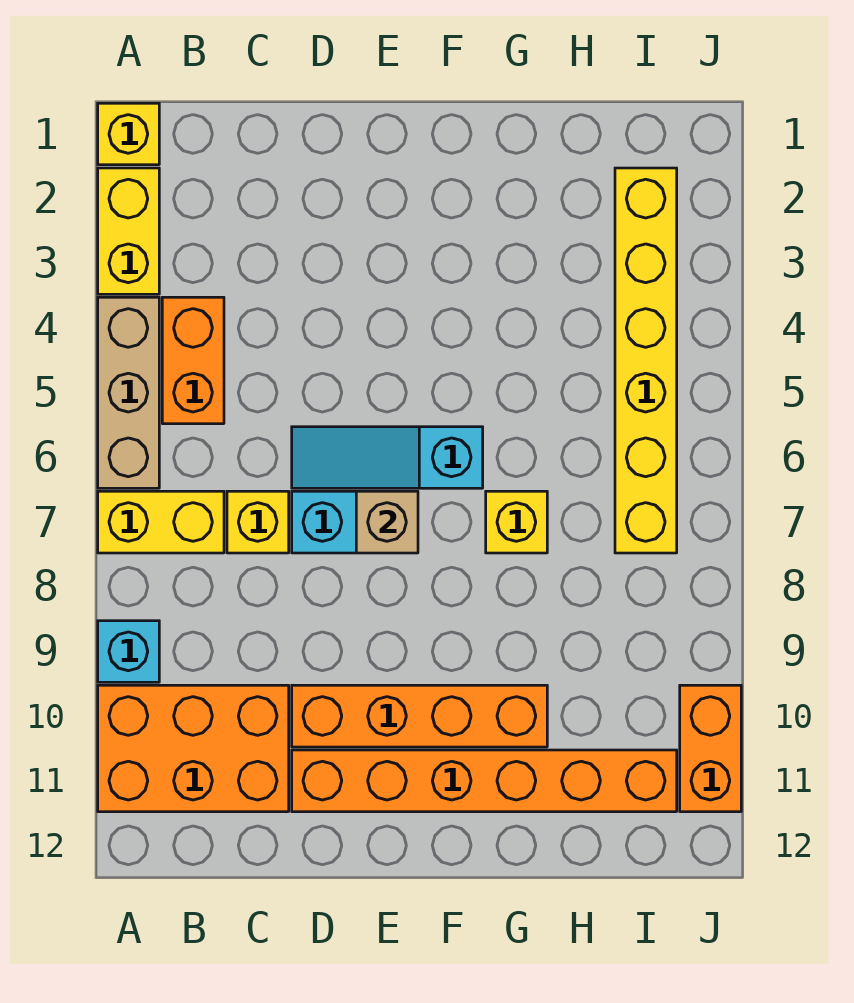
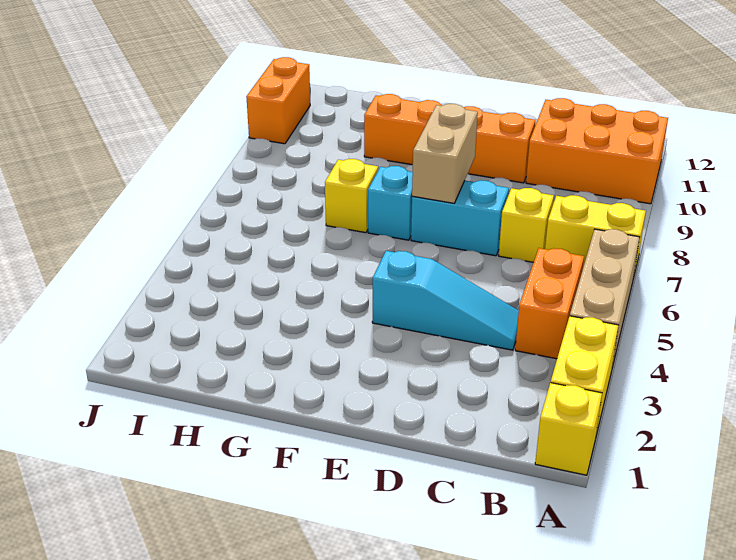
cyan 1x1 brick [98,621,159,682] -> cyan 1x1 brick moved to [368,166,413,240]
cyan 1x3 slope [292,427,483,488] -> cyan 1x3 slope moved to [372,251,519,350]
orange 1x6 brick [292,750,677,812] -> none
tan 1x1 brick [356,491,418,553] -> tan 1x2 brick [412,104,478,203]
yellow 1x6 brick [615,168,677,553] -> none

